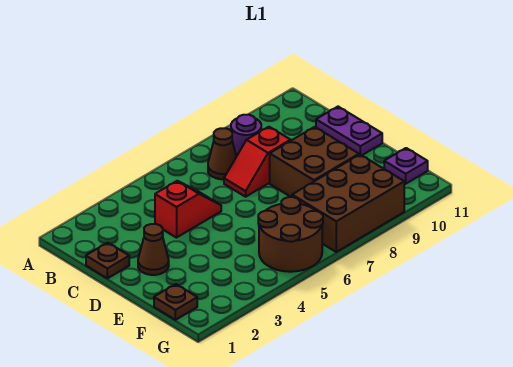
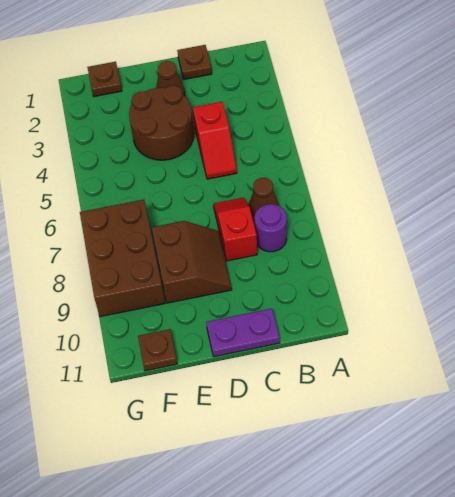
brown 2x2 brick [270,127,359,197] -> brown 2x2 slope [152,221,232,303]
brown 2x2 round brick [258,197,323,272] -> brown 2x2 round brick moved to [129,86,194,160]
purple 1x1 plate [384,148,428,184] -> brown 1x1 plate [138,329,177,371]

